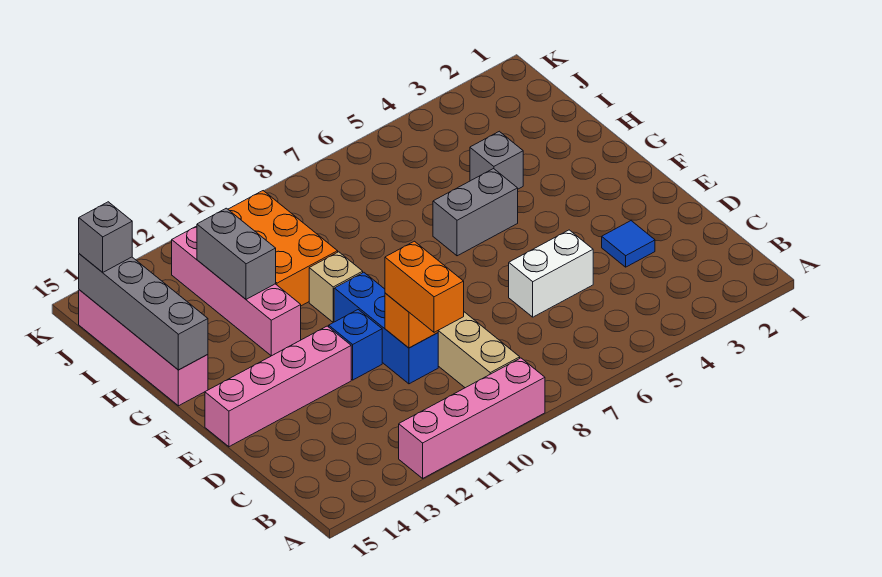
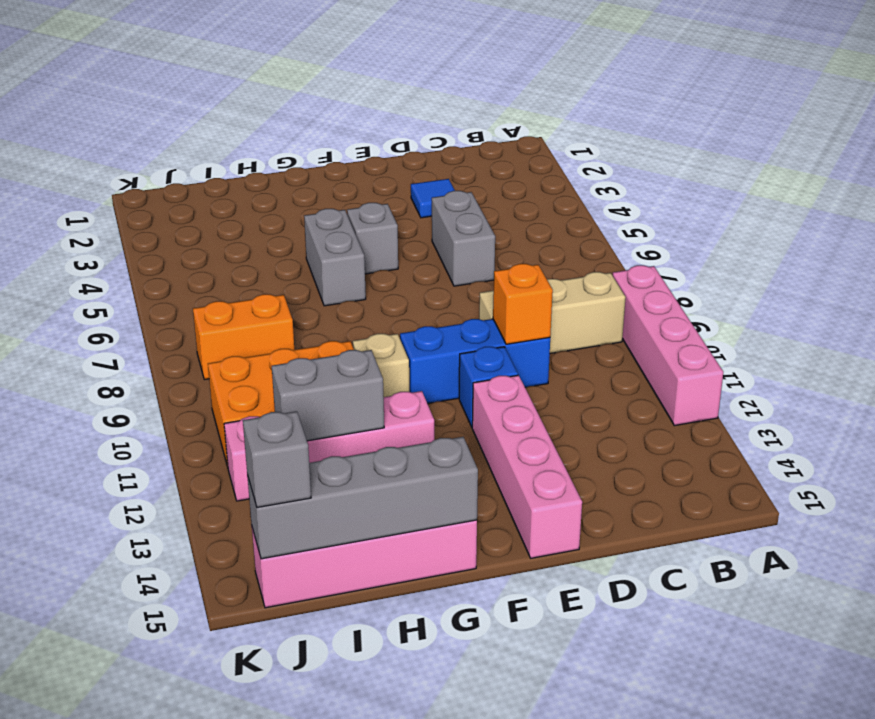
orange 1x2 brick [385,241,464,332] -> orange 1x2 brick moved to [193,294,294,380]
white 1x2 brick [509,230,593,317] -> grey 1x2 brick [432,191,495,286]
grey 1x1 brick [470,131,523,189] -> grey 1x1 brick moved to [347,203,398,274]

